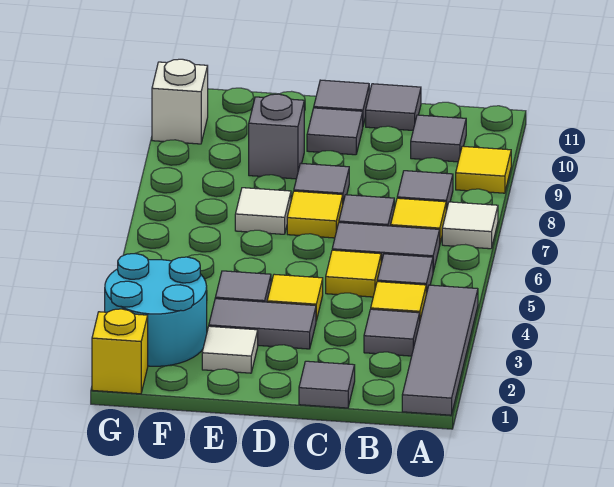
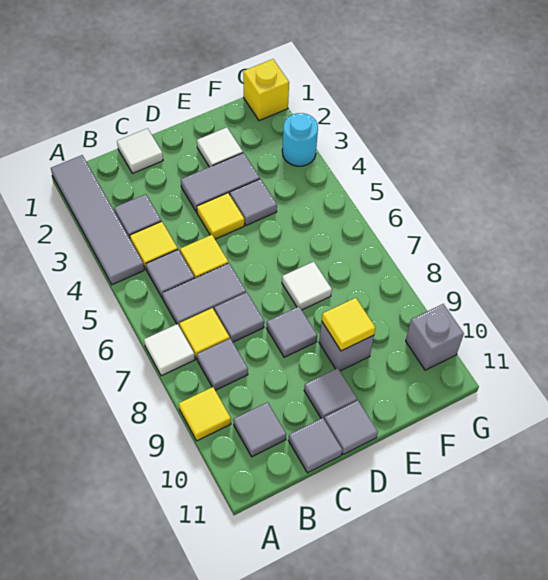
grey 1x1 tile [299,361,355,408] -> white 1x1 tile [117,128,163,173]
yellow 1x1 tile [287,191,343,238] -> yellow 1x1 tile moved to [322,298,376,351]
cyan 2x2 round brick [105,253,207,366] -> cyan 1x1 round brick [282,113,318,166]
white 1x1 brick [152,59,208,144] -> grey 1x1 brick [406,304,464,370]

